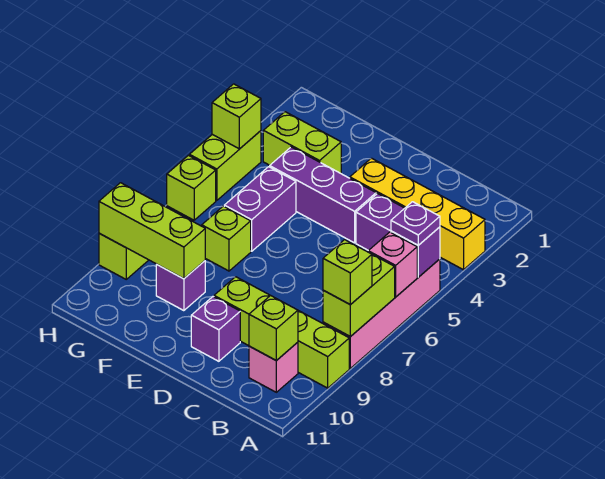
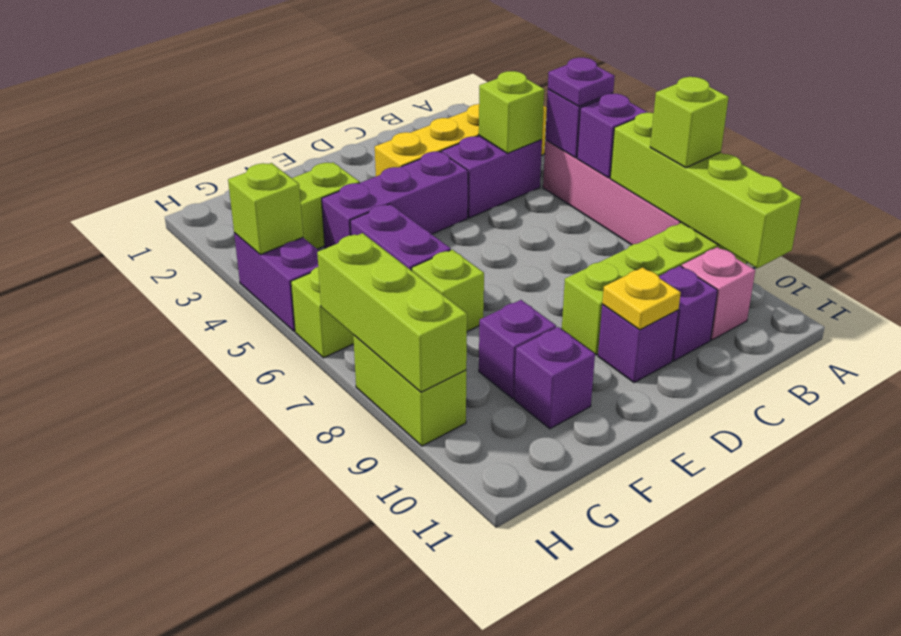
pink 1x1 brick [368,232,417,297] -> purple 1x1 brick [577,94,647,178]
lime 1x2 brick [323,255,395,337] -> lime 1x4 brick [610,113,802,268]
lime 1x1 brick [249,295,298,361] -> lime 1x1 brick moved to [479,71,544,153]
none -> purple 1x1 brick [659,266,718,361]
none -> yellow 1x1 plate [602,267,681,330]
lime 1x3 brick [99,183,205,279] -> lime 1x3 brick turned to [317,233,467,392]
none -> purple 1x1 brick [514,327,595,429]
lime 1x2 brick [189,131,261,201] -> purple 1x2 brick [234,233,319,331]

